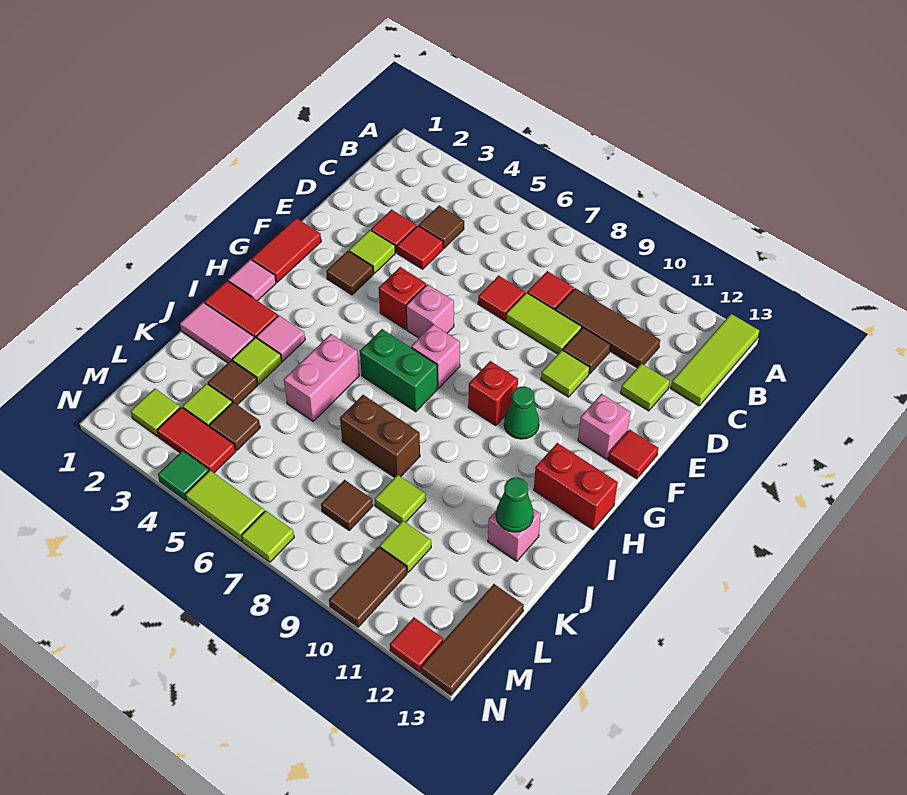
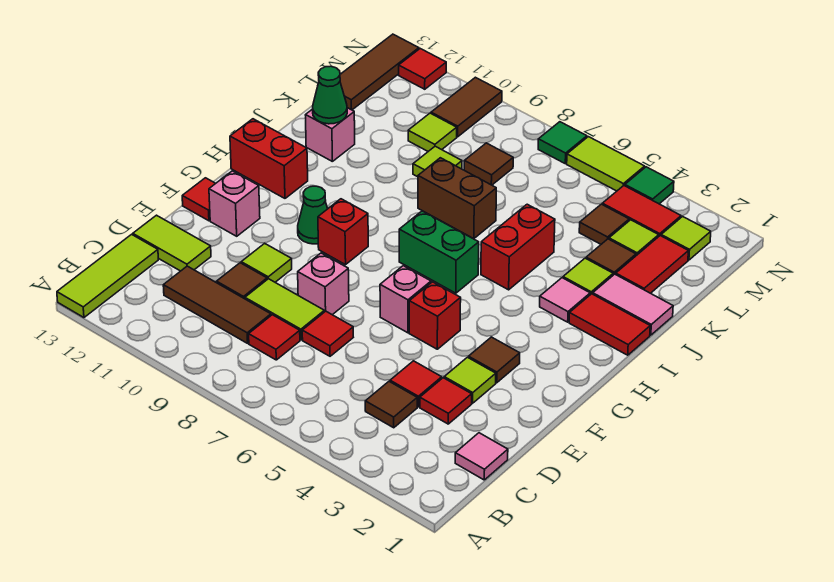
lime 1x1 tile [621,364,670,411] -> lime 1x2 tile [133,215,211,271]
red 1x2 tile [252,218,321,282] -> red 1x2 tile moved to [616,236,688,293]
pink 1x1 brick [411,324,460,388] -> pink 1x1 brick moved to [298,253,349,315]
pink 1x1 tile [228,259,276,301] -> pink 1x1 tile moved to [455,433,508,480]
pink 1x2 brick [284,334,359,421] -> red 1x2 brick [481,204,555,290]
lime 1x1 tile [241,511,294,562] -> green 1x1 tile [538,122,587,163]

